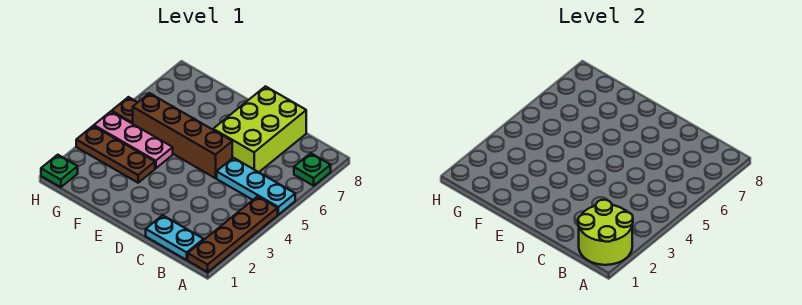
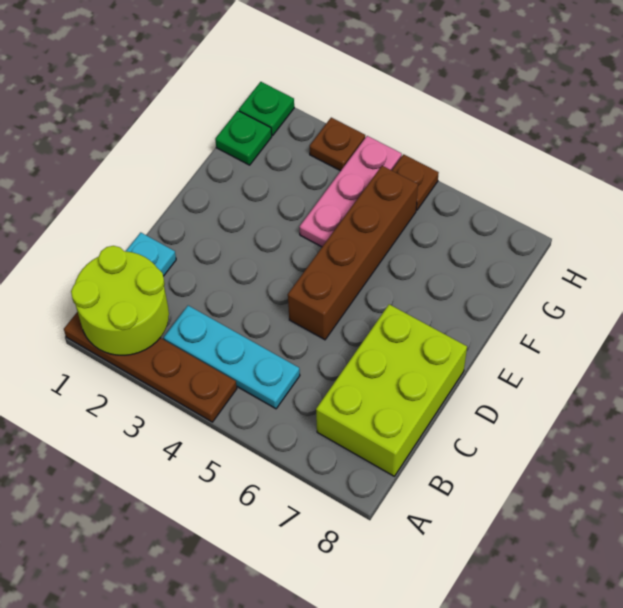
cyan 1x3 plate [217,158,295,215] -> cyan 1x3 plate turned to [164,306,300,409]
green 1x1 plate [294,153,331,186] -> green 1x1 plate moved to [215,111,272,165]
lime 2x3 brick [213,86,306,172] -> lime 2x3 brick turned to [316,304,467,476]
brown 1x3 plate [76,126,155,183] -> brown 1x1 plate [310,118,365,171]

